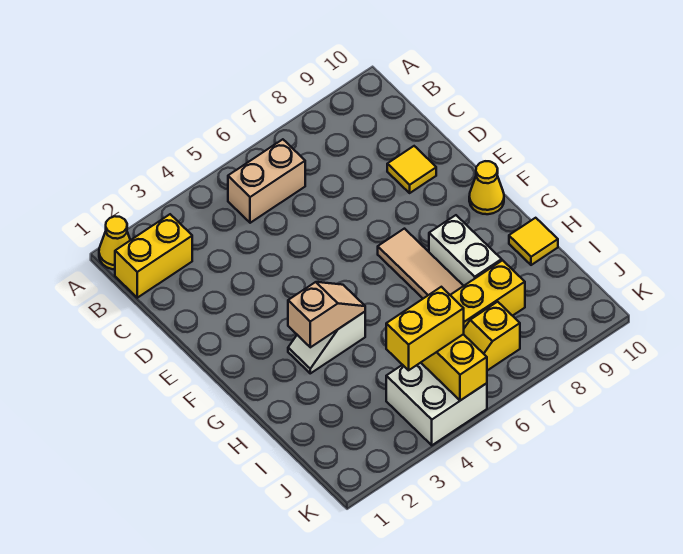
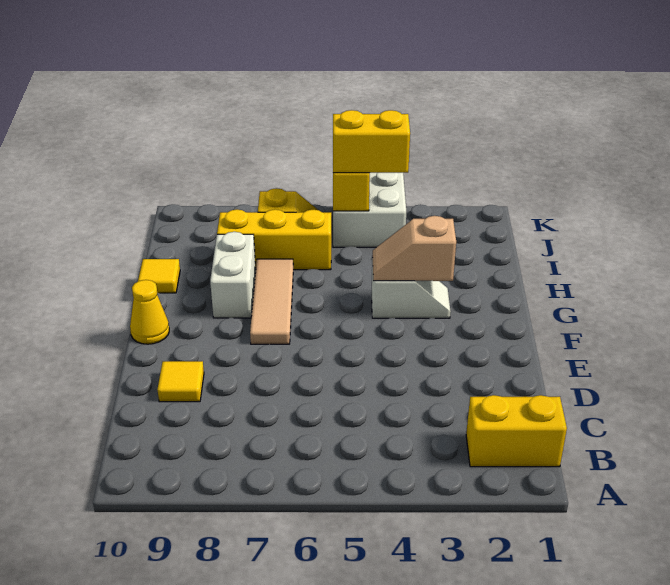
yellow 1x1 cone [99,216,130,269] -> none
tan 1x2 brick [228,139,305,223] -> none

